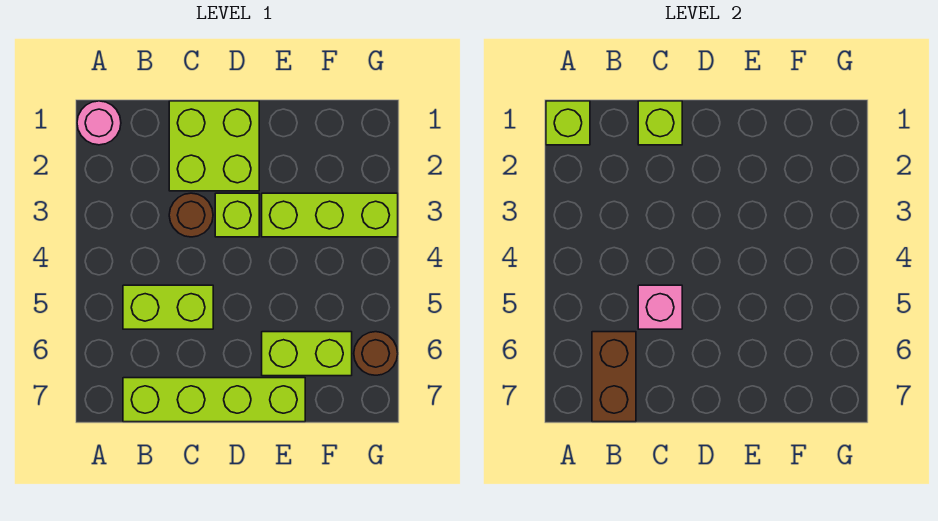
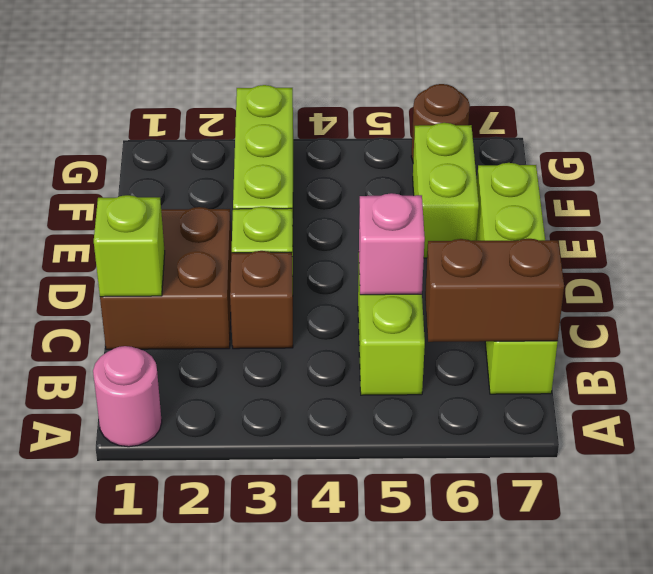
lime 1x1 brick [546,101,590,145] -> none
lime 2x2 brick [169,101,259,191] -> brown 2x2 brick [100,207,232,349]
brown 1x1 round brick [169,193,213,237] -> brown 1x1 brick [230,251,293,349]

